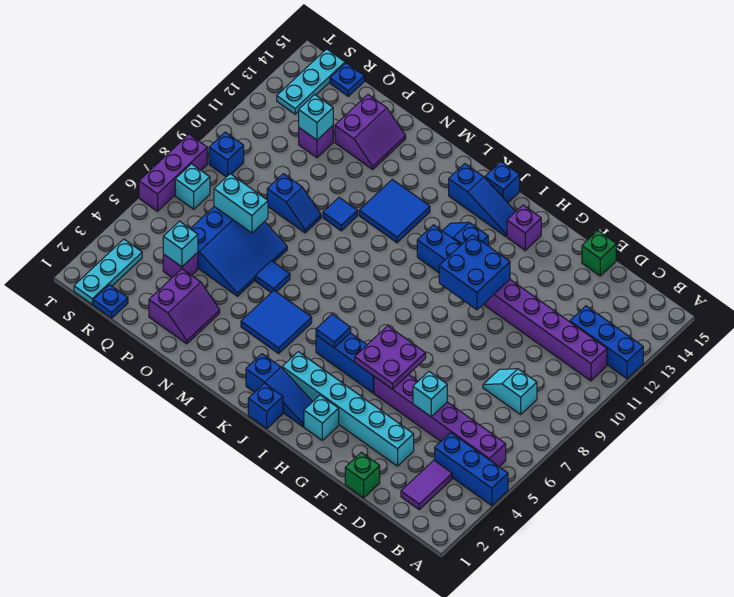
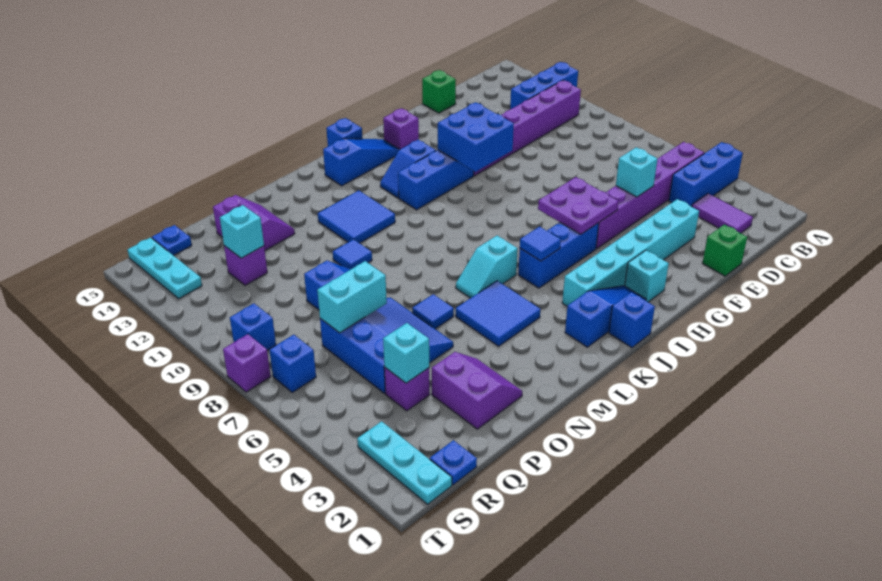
cyan 1x2 slope [483,369,537,414] -> cyan 1x2 slope moved to [456,236,518,298]
cyan 1x1 brick [175,164,210,209] -> blue 1x1 brick [269,335,316,392]
purple 1x3 brick [139,134,207,211] -> purple 1x1 brick [223,334,271,392]

